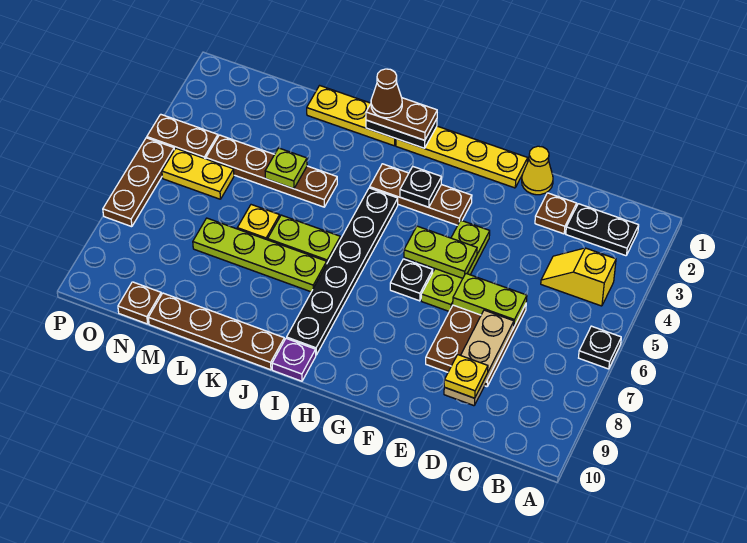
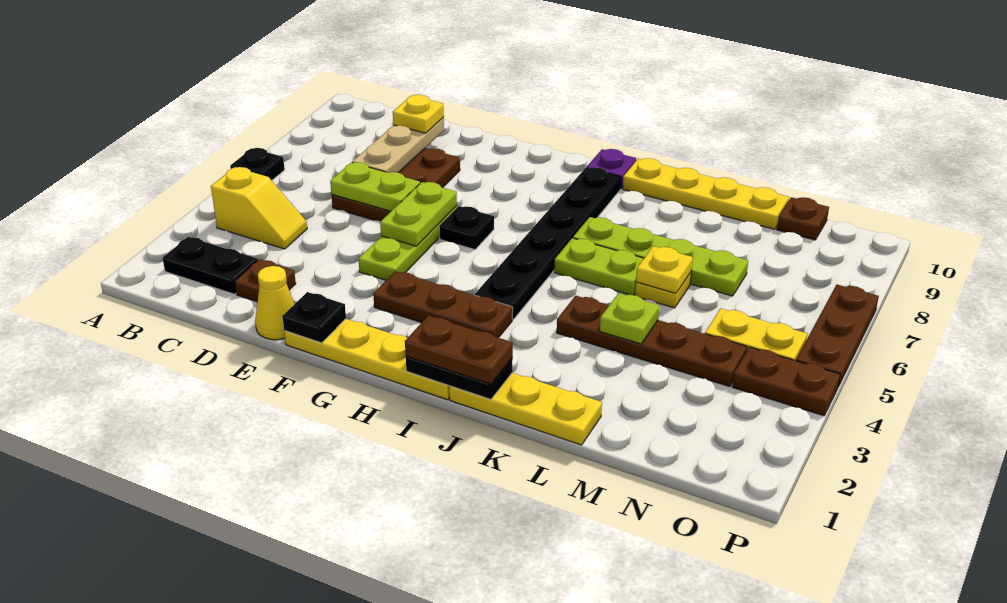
lime 1x2 plate [404,226,477,278] -> lime 1x2 plate turned to [380,182,457,246]
black 1x1 plate [400,166,442,207] -> black 1x1 plate moved to [282,292,346,343]
brown 1x1 cone [371,69,402,118] -> none
brown 1x4 plate [148,293,284,370] -> yellow 1x4 plate [623,158,789,229]
none -> yellow 1x1 plate [636,246,693,293]

